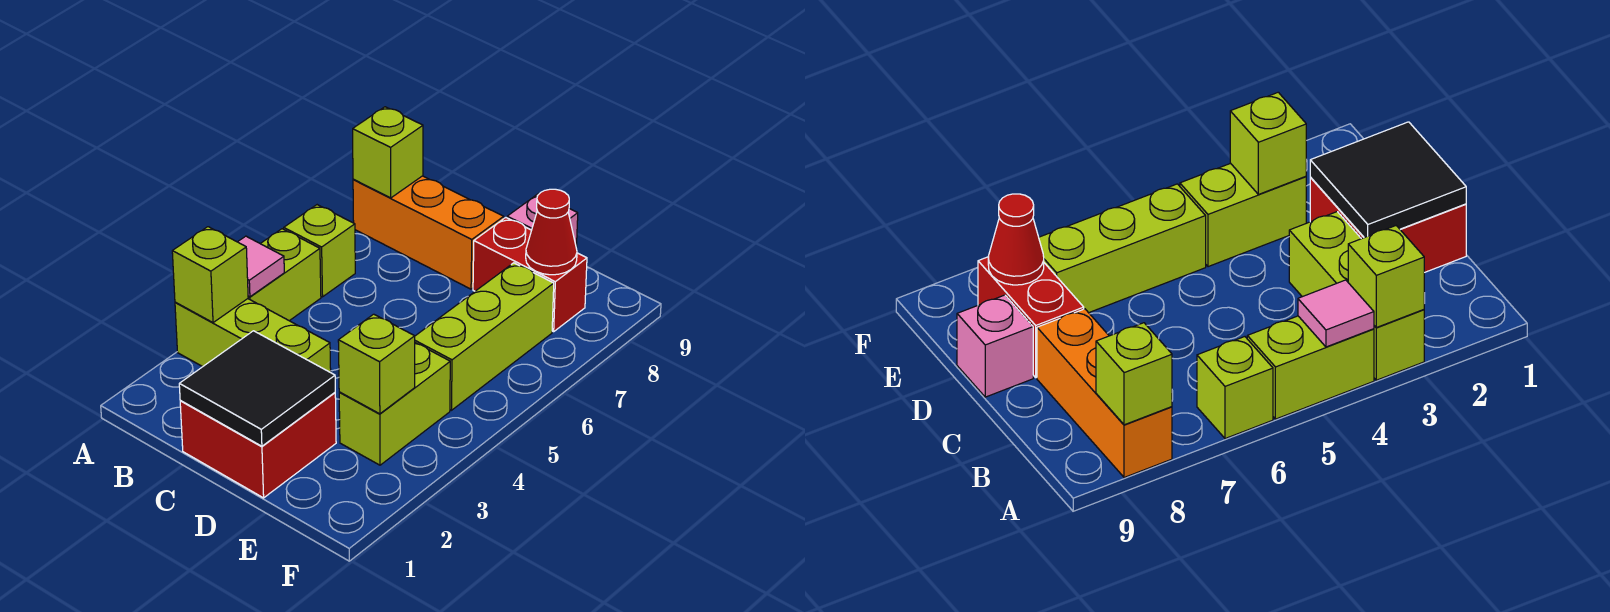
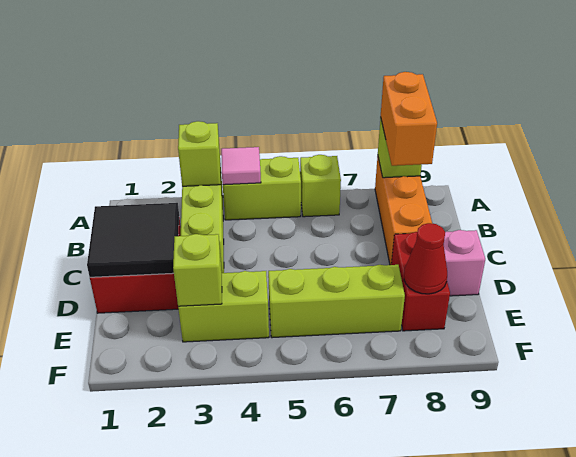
none -> orange 1x2 brick [381,72,437,166]

